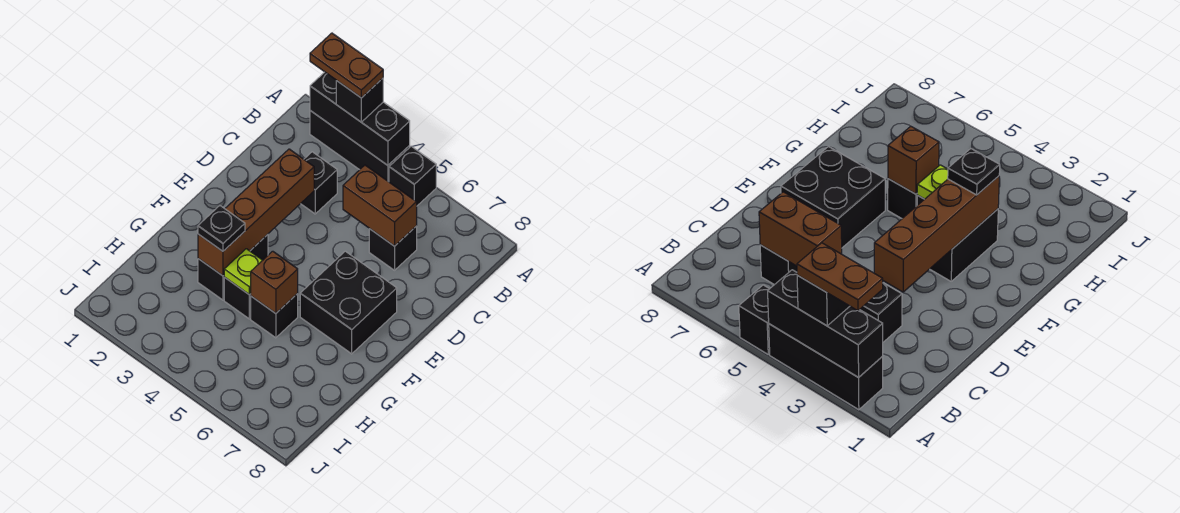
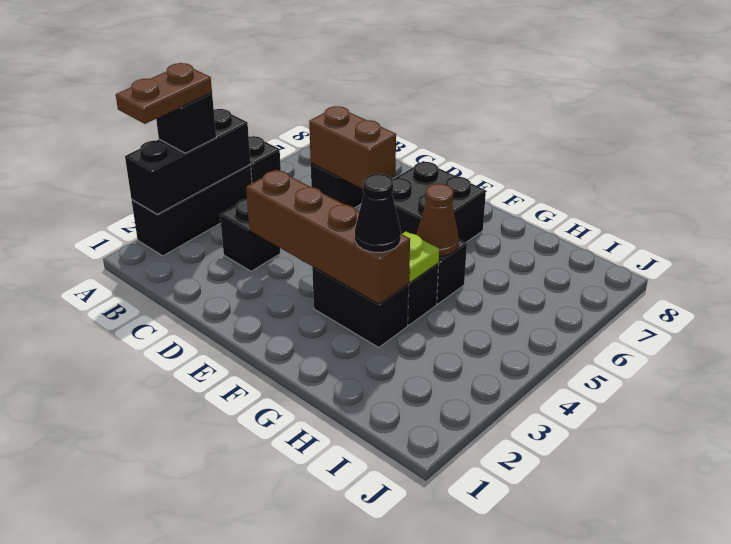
brown 1x2 brick [343,165,417,246] -> brown 1x2 brick turned to [309,106,396,189]
black 1x1 plate [198,206,245,251] -> black 1x1 cone [355,174,401,252]
brown 1x1 brick [251,251,298,313] -> brown 1x1 cone [416,184,459,256]

